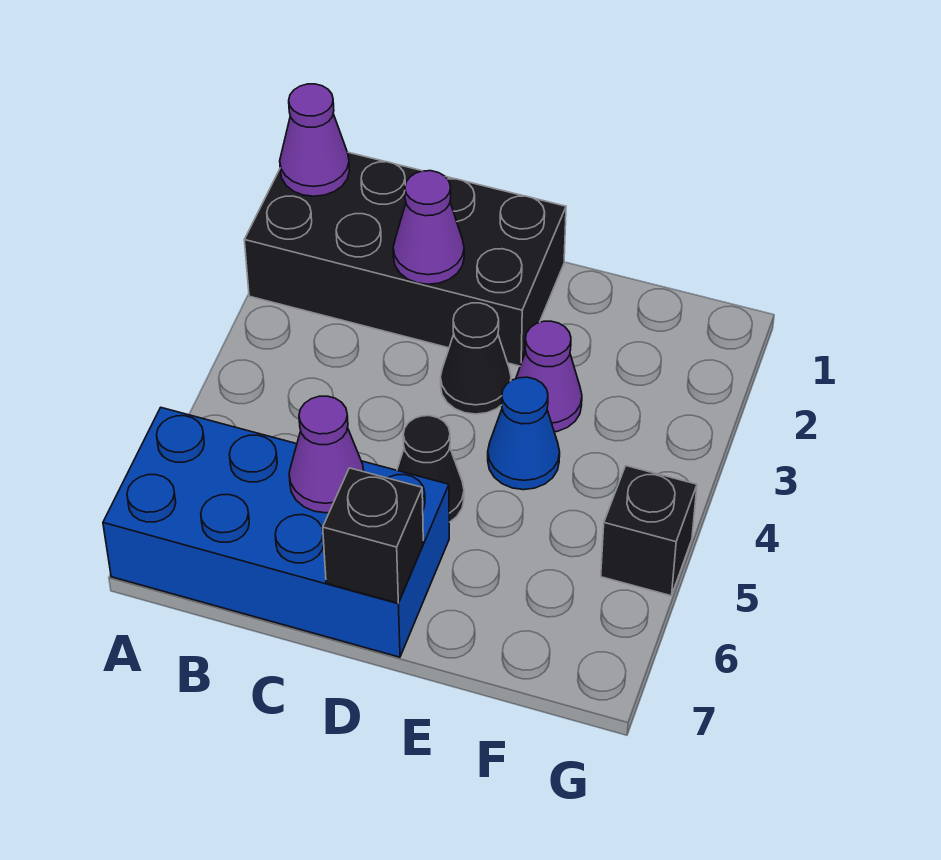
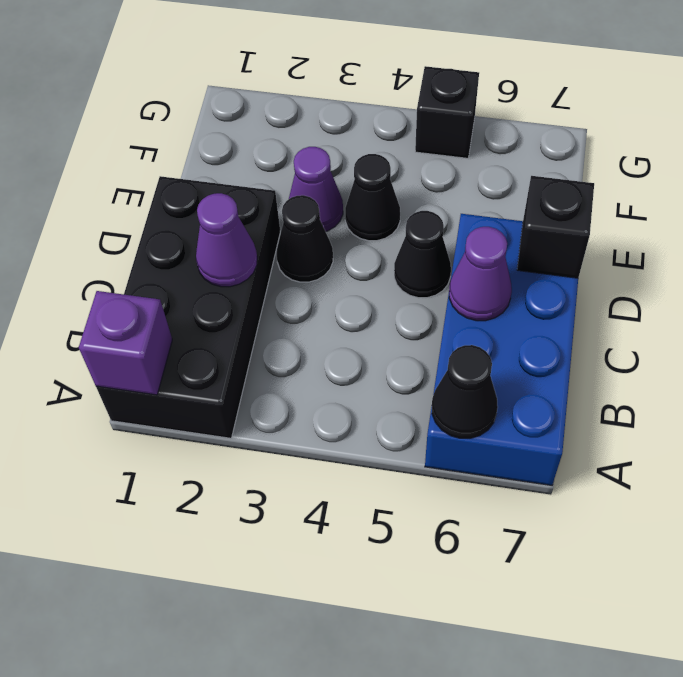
purple 1x1 cone [280,84,349,196] -> purple 1x1 brick [79,291,172,395]
none -> black 1x1 cone [432,345,498,438]
blue 1x1 cone [488,377,560,490] -> black 1x1 cone [345,154,400,241]

